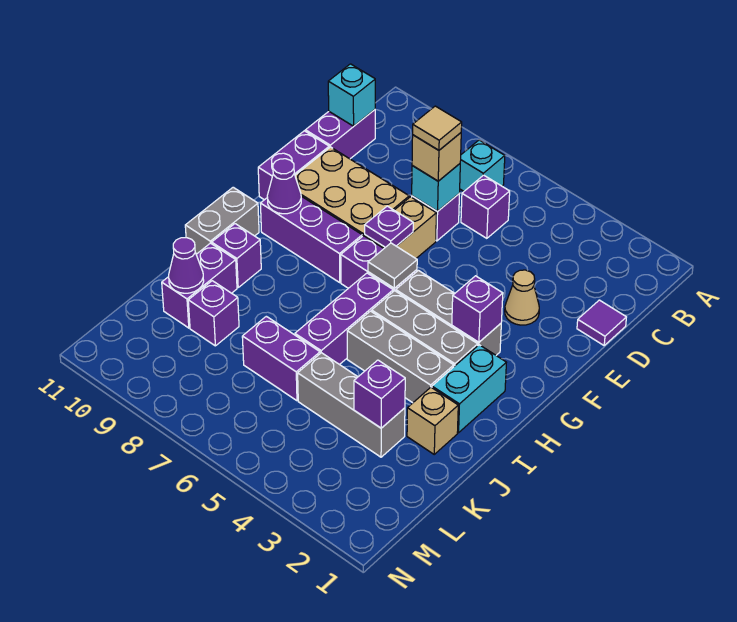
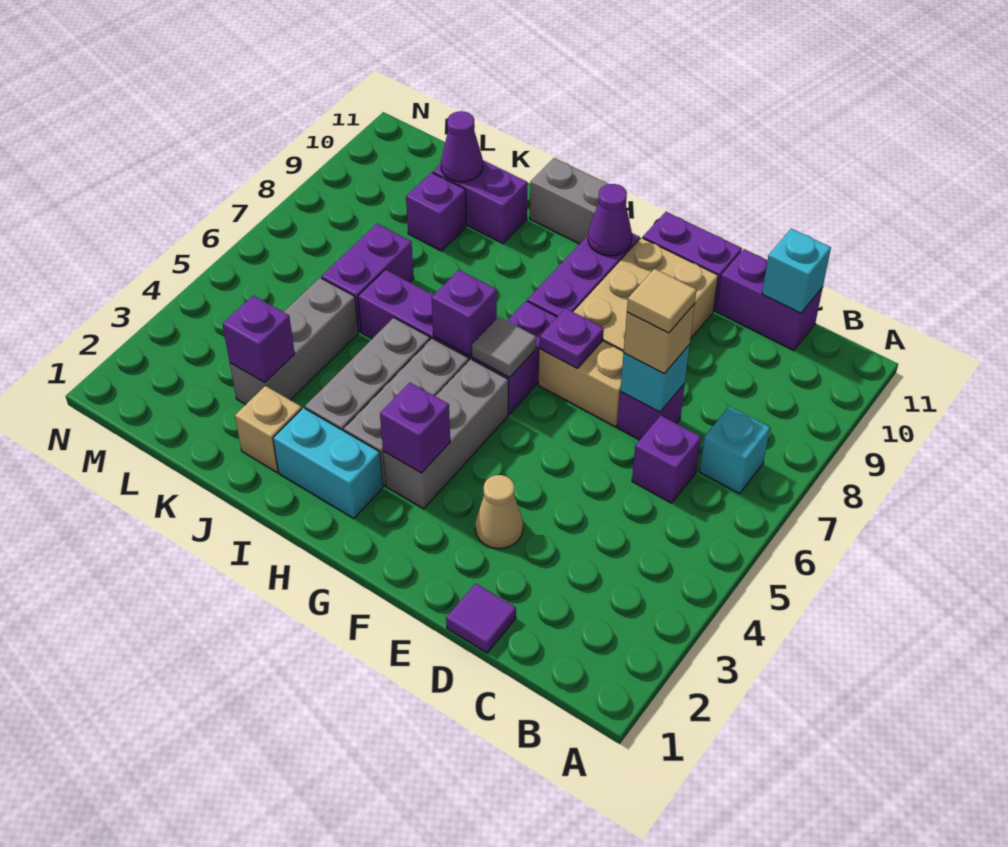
purple 1x1 brick [212,224,261,287] -> purple 1x1 brick moved to [431,270,497,356]

